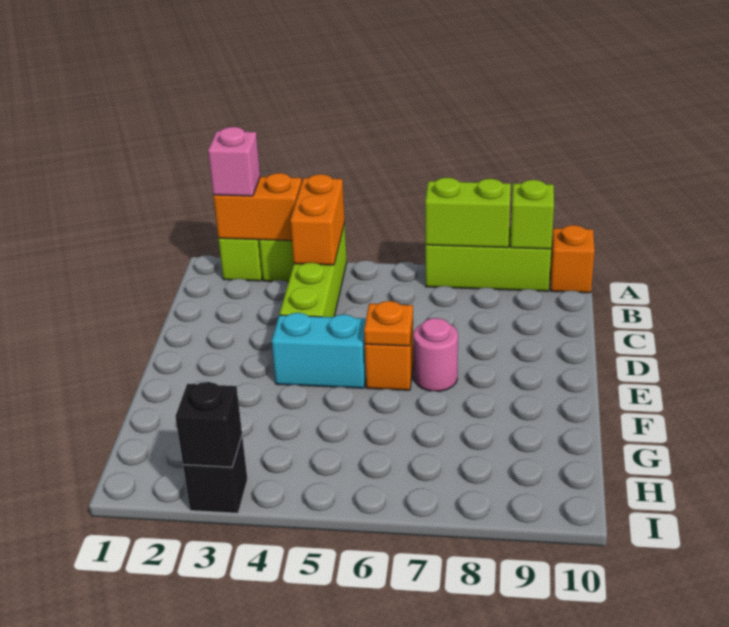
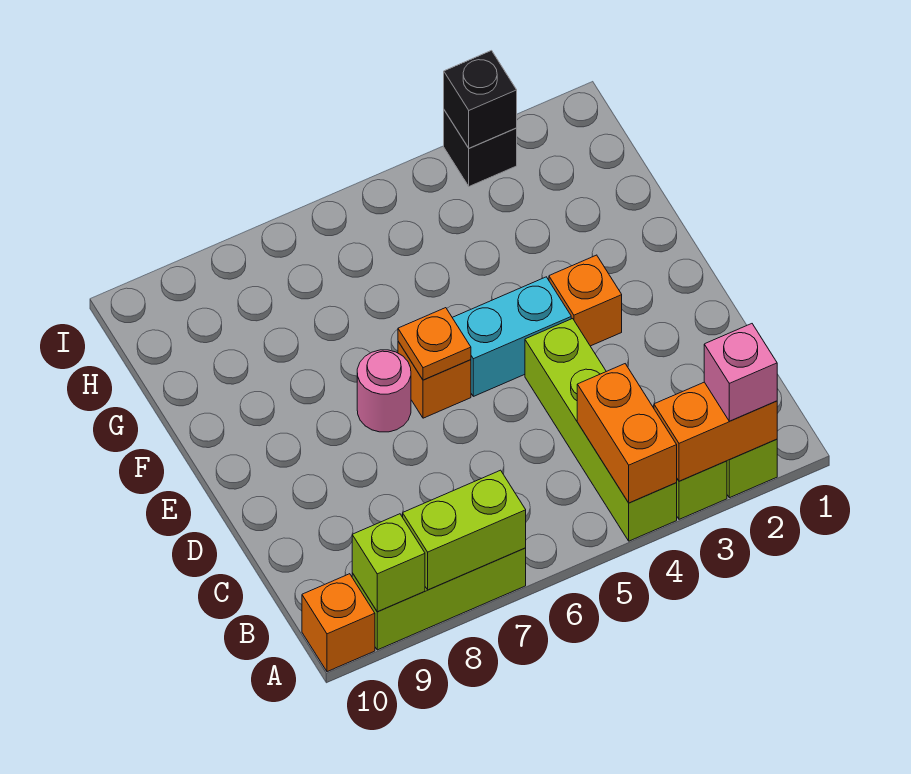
none -> orange 1x1 brick [549,255,622,346]

